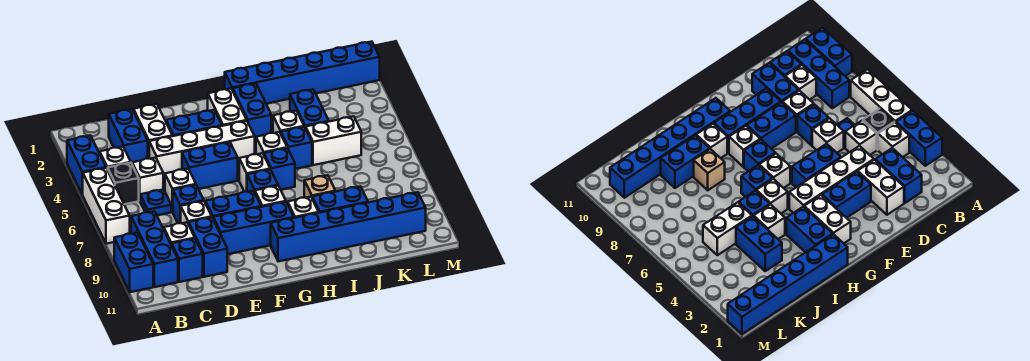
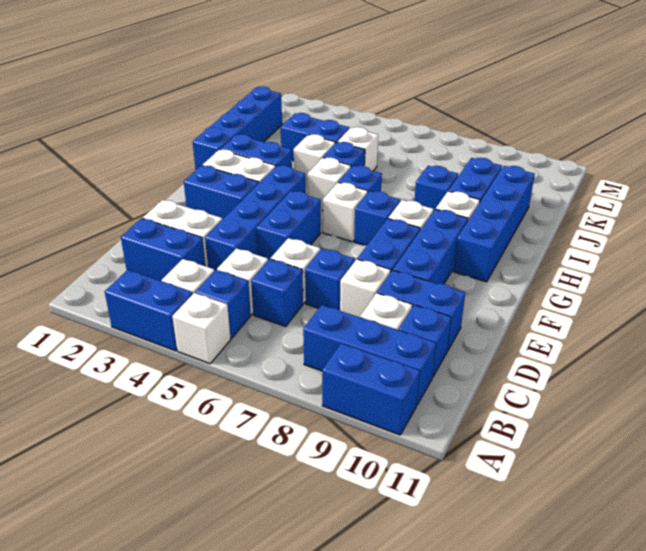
white 1x3 brick [83,168,130,244] -> white 1x1 brick [172,293,231,364]
black 1x1 brick [108,163,139,204] -> blue 1x1 brick [195,270,251,338]
blue 1x1 plate [140,190,171,215] -> blue 1x1 brick [251,259,303,326]
white 1x4 brick [149,121,255,178] -> blue 1x4 brick [205,166,306,271]
blue 1x2 brick [166,110,222,136] -> blue 1x2 brick turned to [184,166,259,219]
blue 1x6 brick [271,192,426,261] -> blue 1x4 brick [453,166,535,282]
blue 1x6 brick [225,42,380,104] -> blue 1x4 brick [193,87,282,170]
tan 1x1 brick [304,175,336,198] -> blue 1x1 brick [414,166,458,211]
white 1x2 brick [306,117,361,165] -> white 1x1 brick [338,127,378,171]

